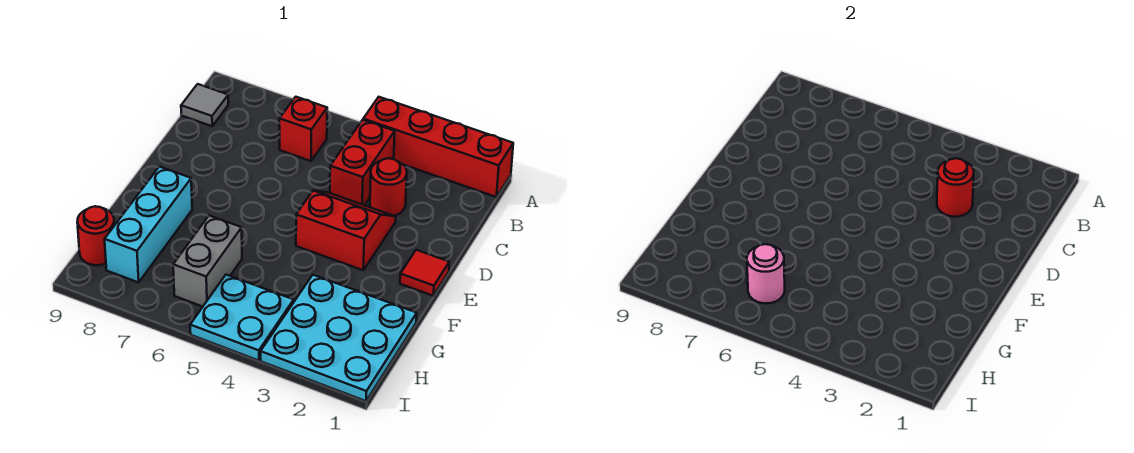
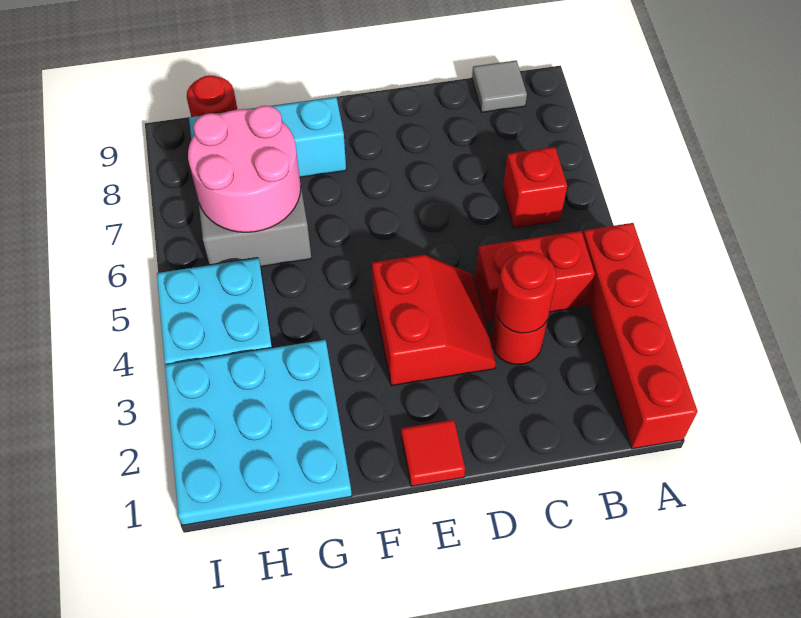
pink 1x1 round brick [747,244,785,303] -> pink 2x2 round brick [188,106,301,232]

